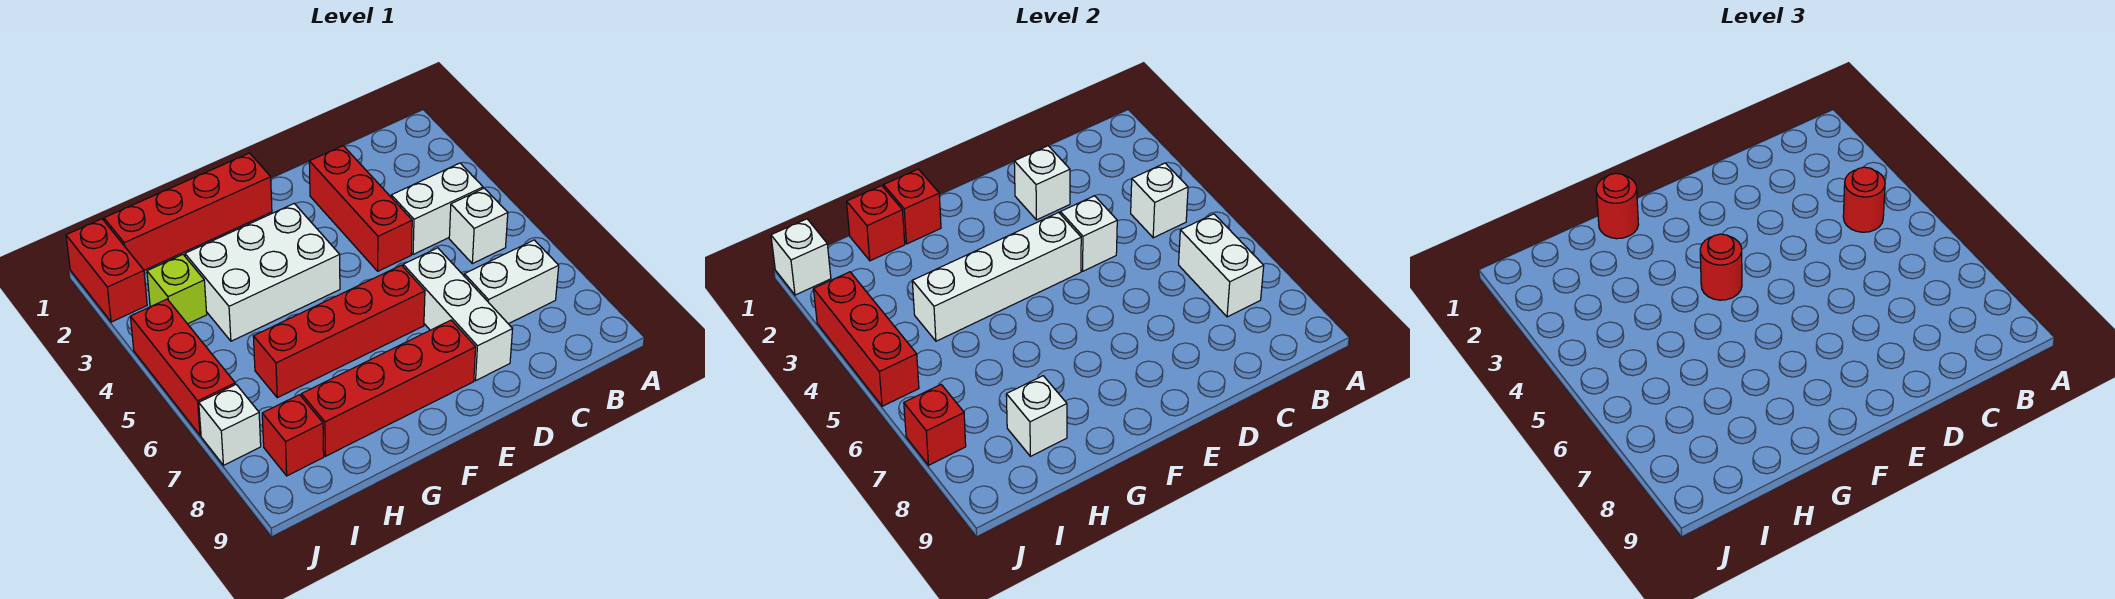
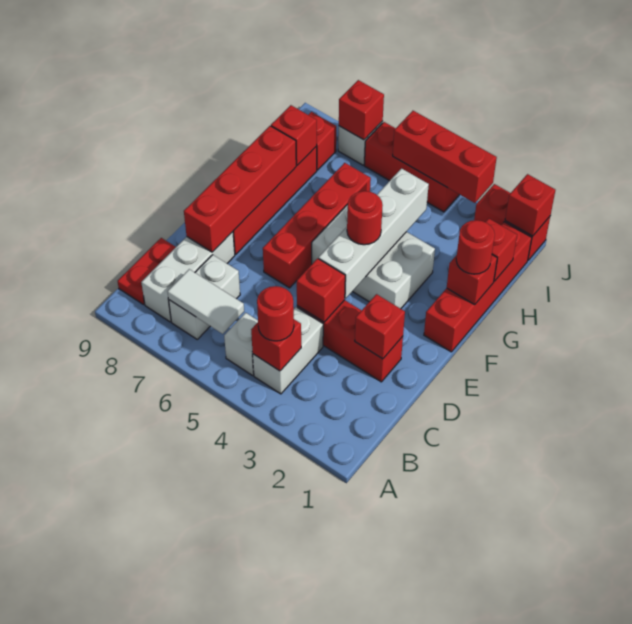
white 1x1 brick [1131,163,1188,238] -> red 1x1 brick [251,319,301,371]
white 1x2 brick [1179,214,1264,317] -> white 1x2 tile [167,269,244,334]
none -> red 1x2 plate [118,238,176,304]
white 1x1 brick [1014,146,1070,220] -> red 1x1 brick [355,294,405,359]
white 1x1 brick [1060,196,1117,271] -> red 1x1 brick [297,258,345,322]
white 1x3 brick [403,248,513,381] -> white 1x3 brick turned to [141,232,235,322]
none -> red 1x4 brick [184,126,296,252]
white 2x3 brick [185,203,340,341] -> white 2x3 brick turned to [312,204,435,309]
white 1x1 brick [1006,376,1067,456] -> red 1x1 brick [271,105,317,165]
lime 1x1 brick [147,255,207,324] -> none
white 1x1 brick [771,219,831,295] -> red 1x1 brick [505,174,555,236]

